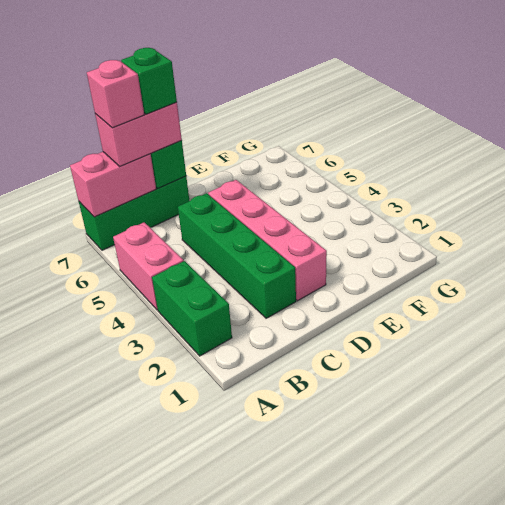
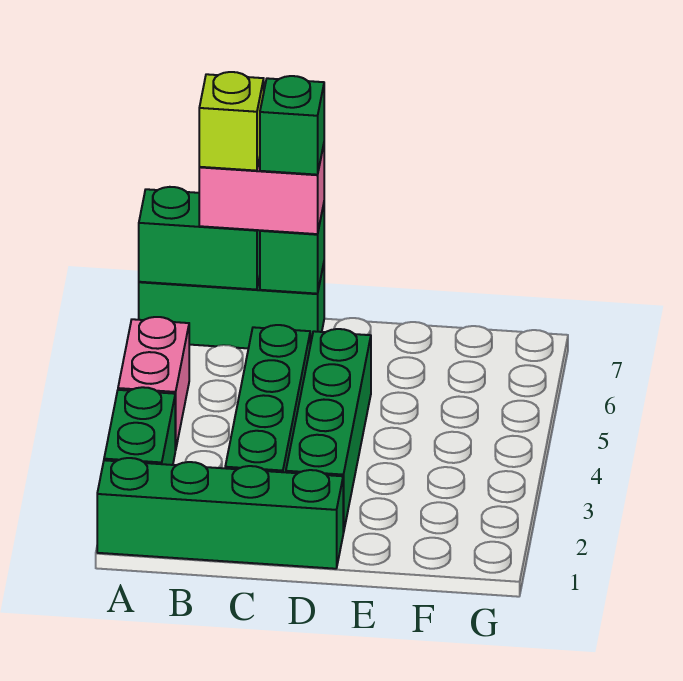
none -> green 1x4 brick [97,458,343,569]
pink 1x2 brick [70,152,156,217] -> green 1x2 brick [139,187,260,290]
pink 1x1 brick [87,60,144,128] -> lime 1x1 brick [199,72,264,171]
pink 1x4 brick [208,180,327,301] -> green 1x4 brick [286,329,371,533]

